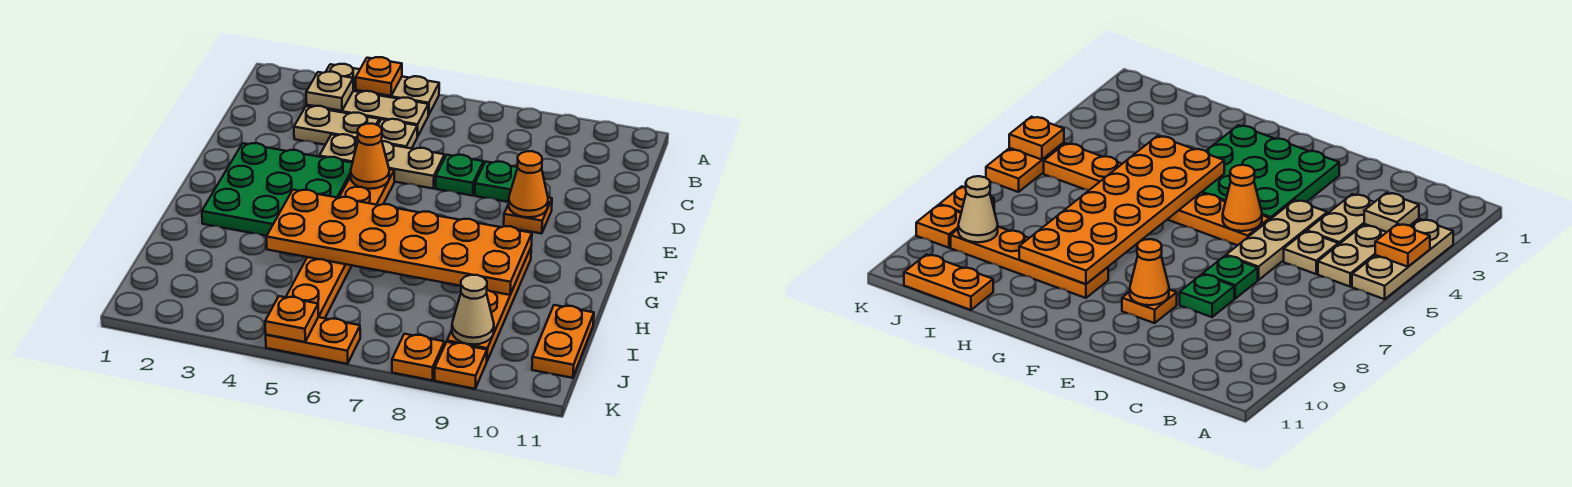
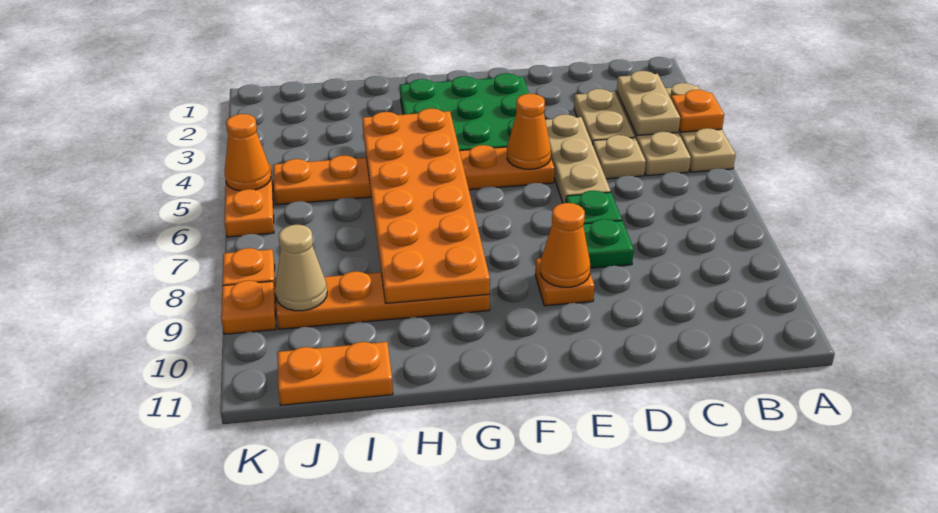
tan 1x1 plate [306,72,353,111] -> tan 1x2 plate [617,71,680,136]
orange 1x1 plate [265,296,318,342] -> orange 1x1 cone [225,114,271,191]

